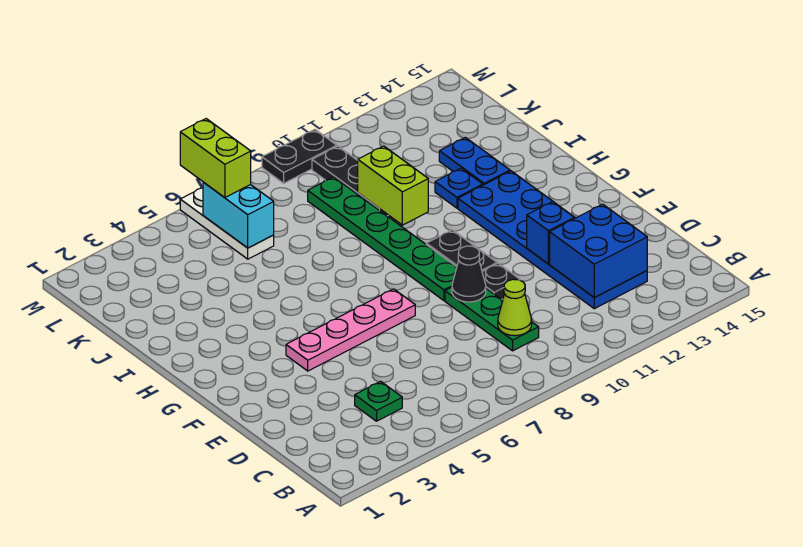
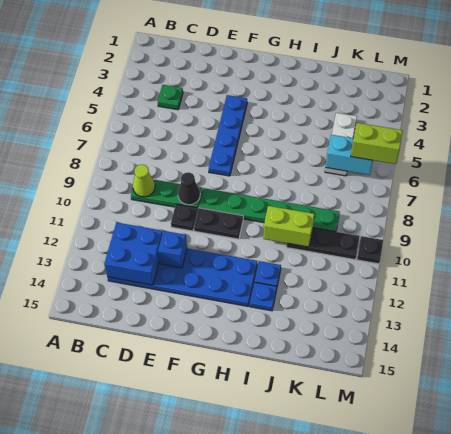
pink 1x4 plate [286,289,415,371] -> blue 1x4 plate [209,95,247,176]
blue 1x2 plate [439,137,510,185] -> blue 1x1 plate [250,282,277,311]
white 1x3 plate [180,188,274,259] -> white 1x3 plate turned to [325,113,357,176]
black 1x2 plate [262,130,337,183] -> black 1x1 plate [357,236,383,264]

